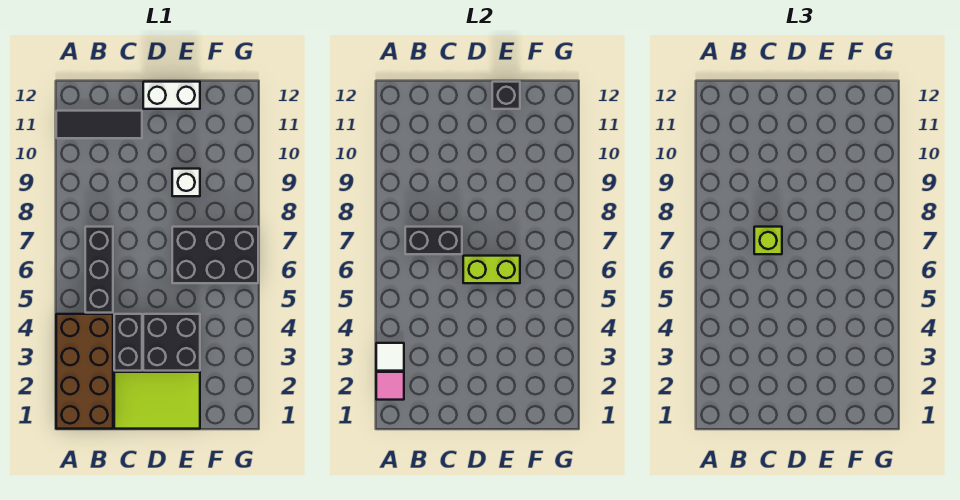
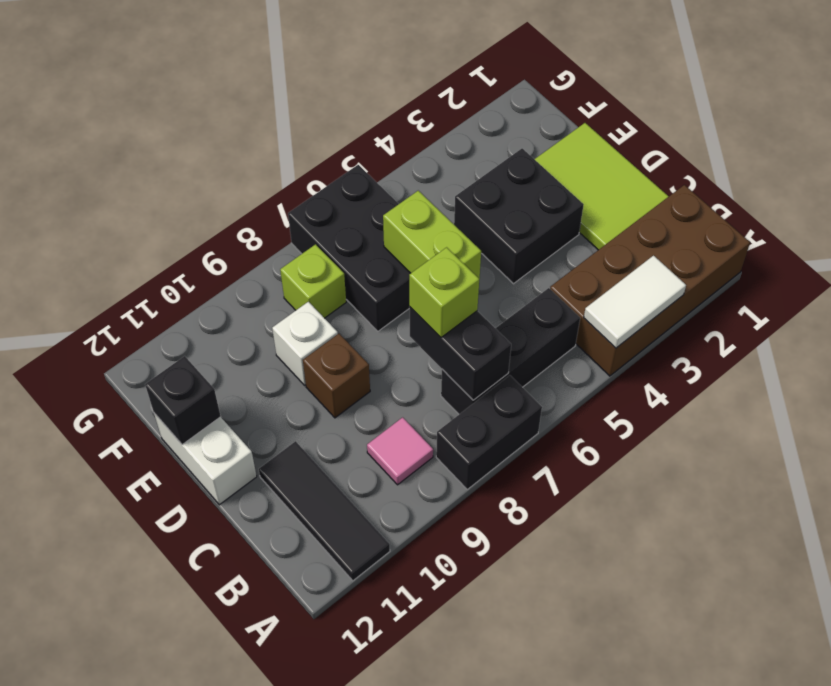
pink 1x1 tile [376,372,404,400] -> pink 1x1 tile moved to [367,417,433,485]
white 1x1 tile [376,343,404,371] -> white 1x2 tile [584,256,686,348]
black 1x2 brick [114,314,142,371] -> black 1x2 brick moved to [436,375,542,489]
none -> brown 1x1 brick [303,334,370,418]
none -> lime 1x1 brick [280,244,346,318]

